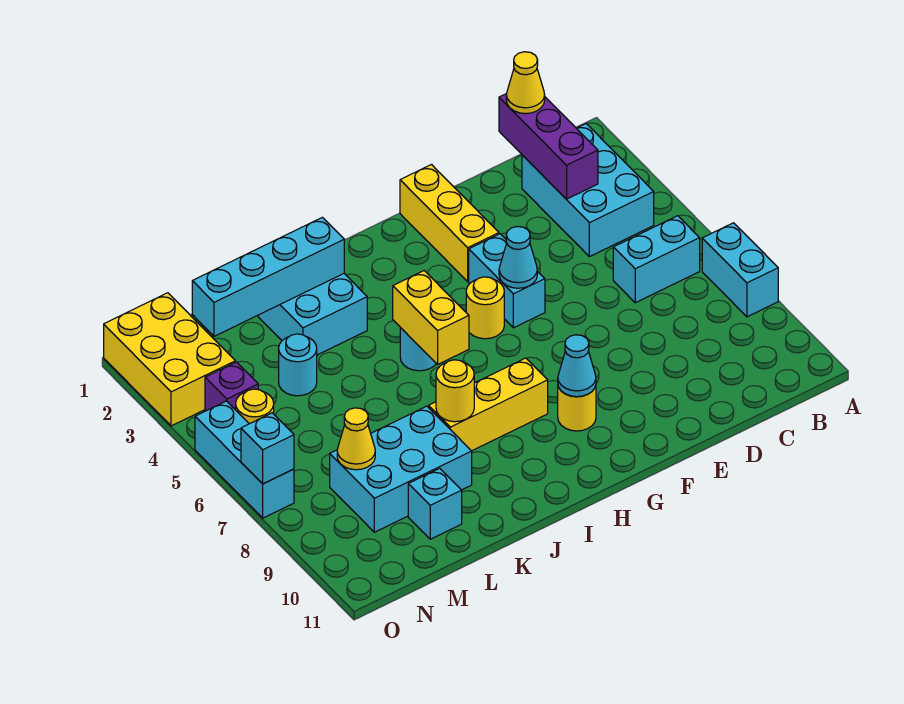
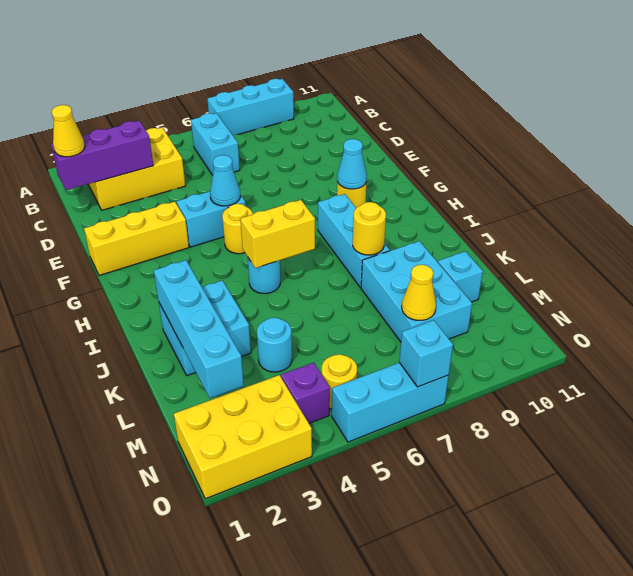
cyan 1x2 brick [702,223,778,317] -> cyan 1x3 brick [207,79,294,135]
cyan 2x3 brick [522,124,654,257] -> yellow 2x3 brick [88,128,185,210]
yellow 1x3 brick [429,358,548,451] -> cyan 1x3 brick [318,194,390,288]

